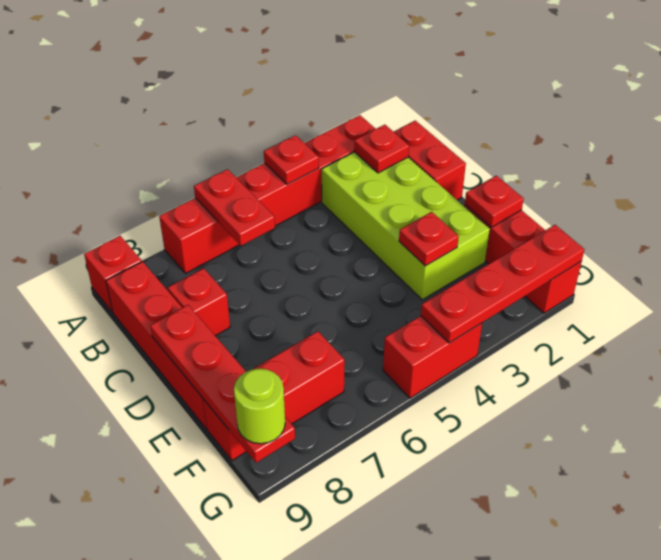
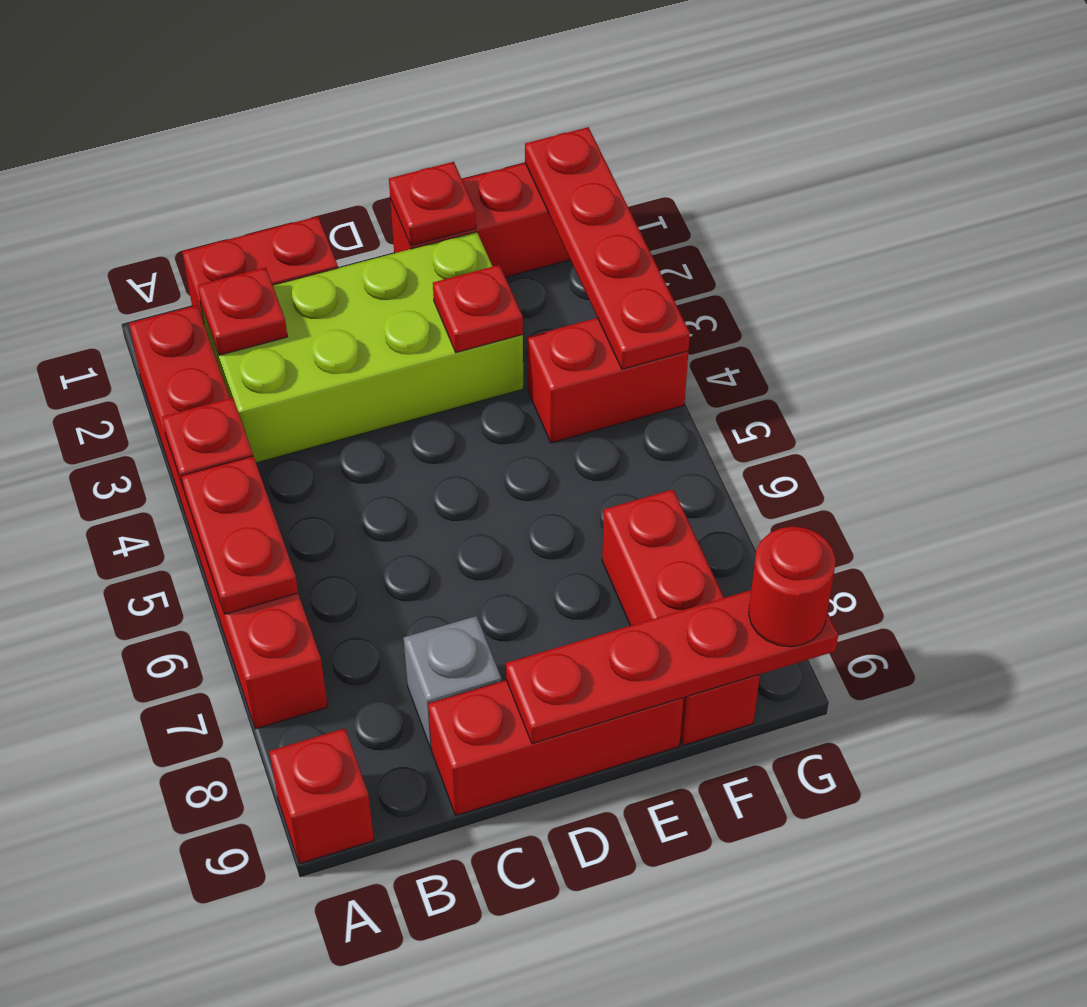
red 1x2 plate [194,169,275,246] -> red 1x2 plate turned to [181,456,298,614]
red 1x4 brick [106,262,207,428] -> red 1x3 brick [428,680,684,815]
red 1x1 brick [168,268,230,336] -> grey 1x1 brick [404,616,501,748]
red 1x2 brick [383,316,482,398] -> red 1x2 brick turned to [527,318,688,443]
lime 1x1 round brick [234,368,285,444] -> red 1x1 round brick [749,527,835,647]

